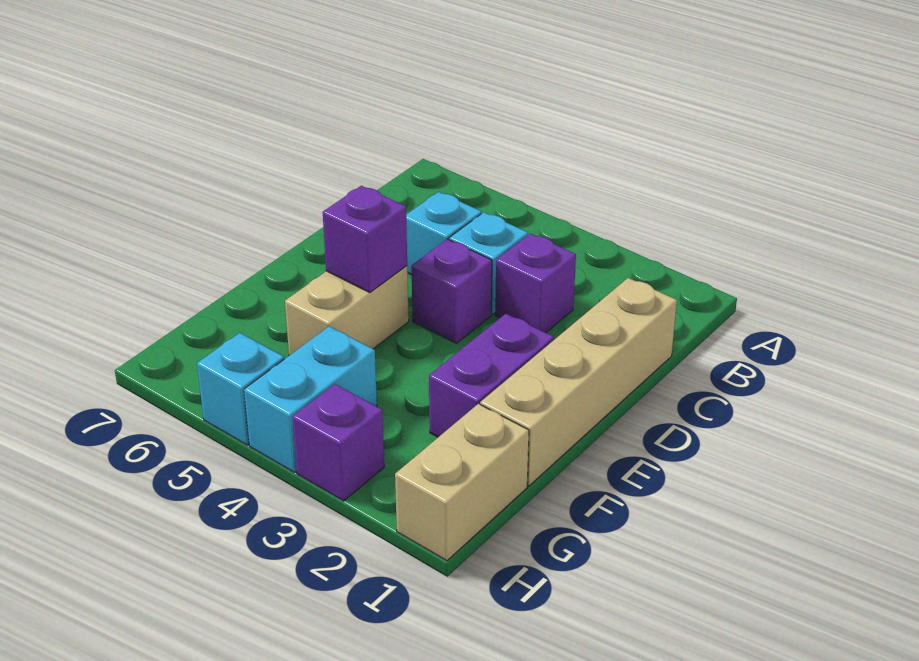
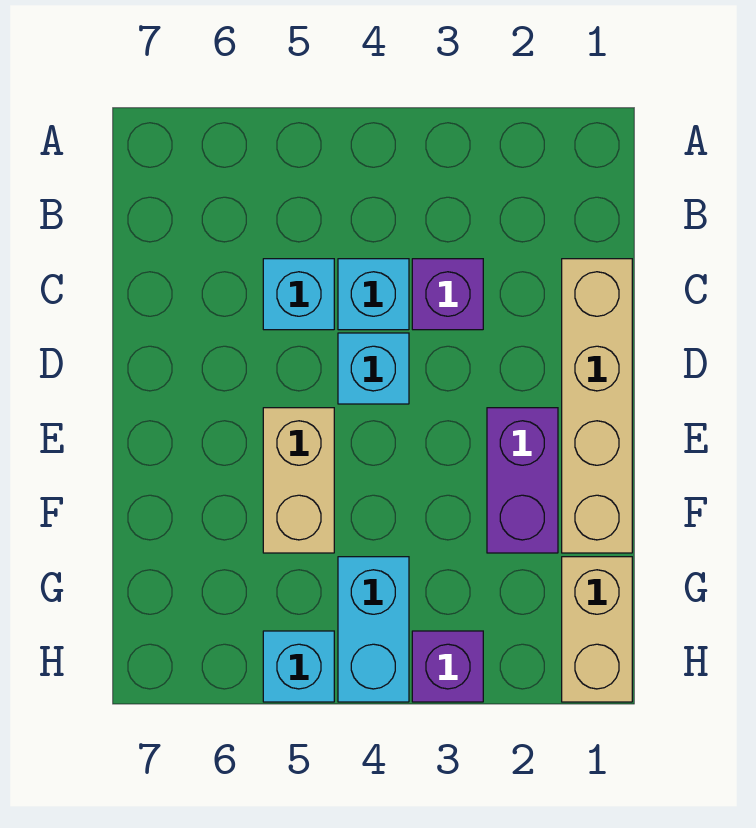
purple 1x1 brick [411,239,492,343] -> cyan 1x1 brick [338,333,409,404]
purple 1x1 brick [323,186,407,293] -> none

